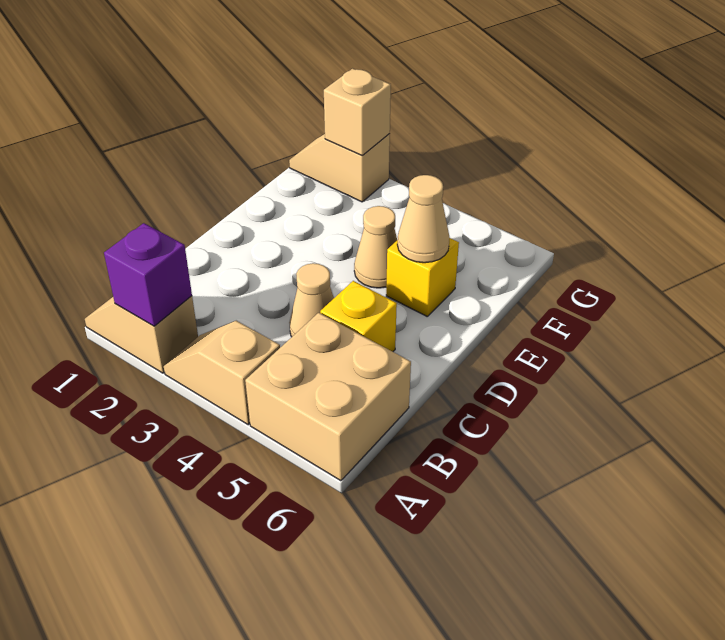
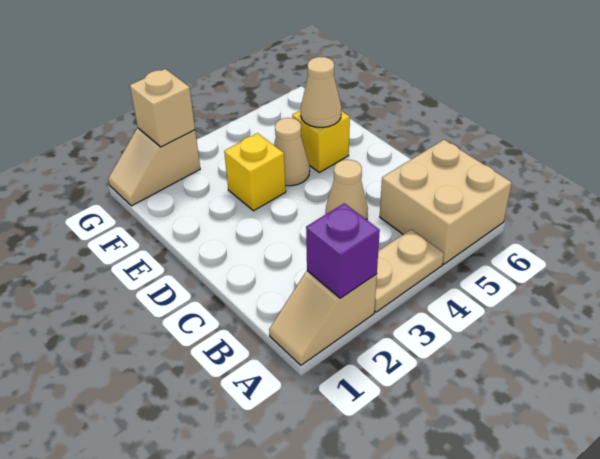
tan 1x2 slope [164,321,280,425] -> tan 1x2 plate [374,229,444,312]
yellow 1x1 brick [320,281,397,352] -> yellow 1x1 brick moved to [224,133,286,211]

